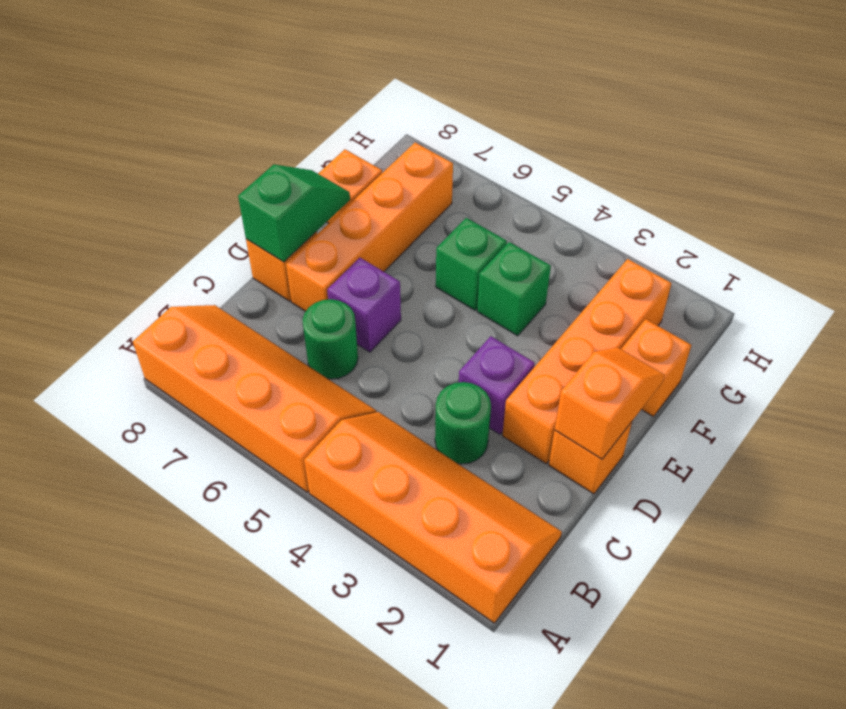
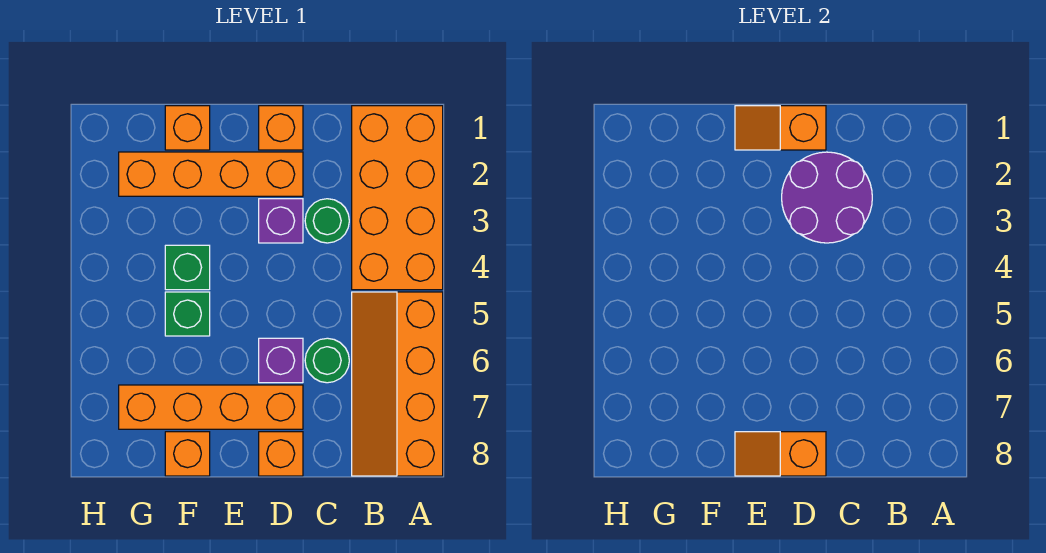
orange 2x4 slope [304,412,562,623] -> orange 2x4 brick [352,106,443,290]
none -> purple 2x2 round brick [782,152,872,243]
green 1x2 slope [238,165,350,262] -> orange 1x2 slope [735,432,826,476]

